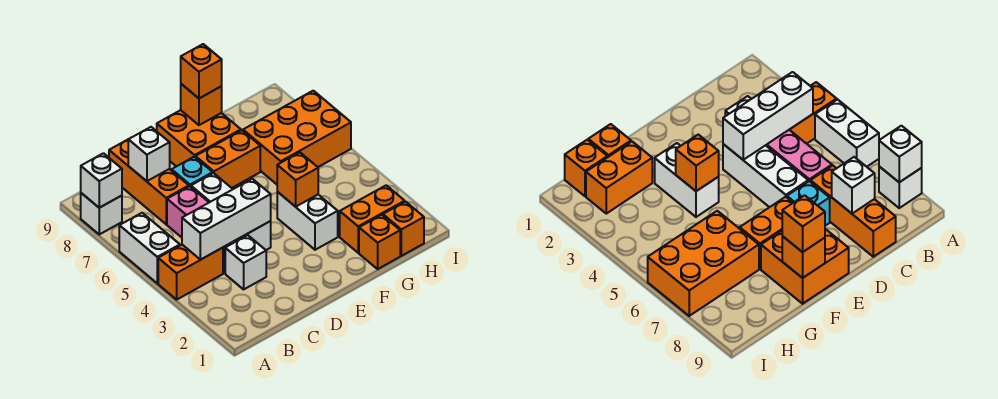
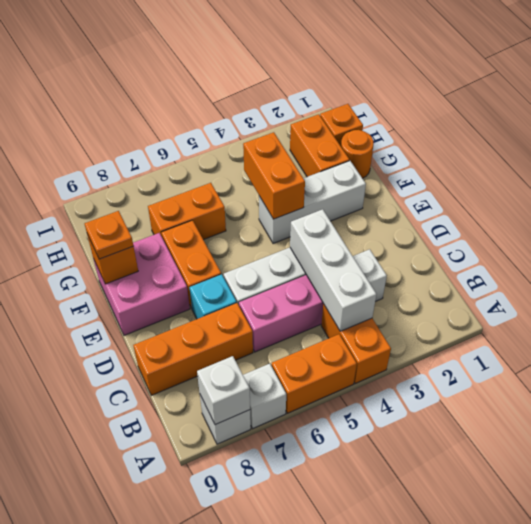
white 1x2 brick [119,213,180,283] -> orange 1x2 brick [272,334,357,413]
white 1x1 brick [128,127,170,181] -> white 1x1 brick moved to [243,364,286,429]
orange 2x2 brick [157,110,241,167] -> pink 2x2 brick [94,233,190,335]
white 1x2 brick [277,192,338,250] -> white 1x3 brick [259,161,366,244]
orange 1x1 brick [277,152,318,207] -> orange 1x2 brick [243,132,305,219]
orange 1x1 brick [181,44,222,98] -> orange 1x1 plate [85,211,133,259]
orange 1x1 brick [359,215,400,269] -> orange 1x1 round brick [341,130,374,178]
orange 2x3 brick [243,91,351,184] -> orange 1x2 brick [148,183,226,240]

